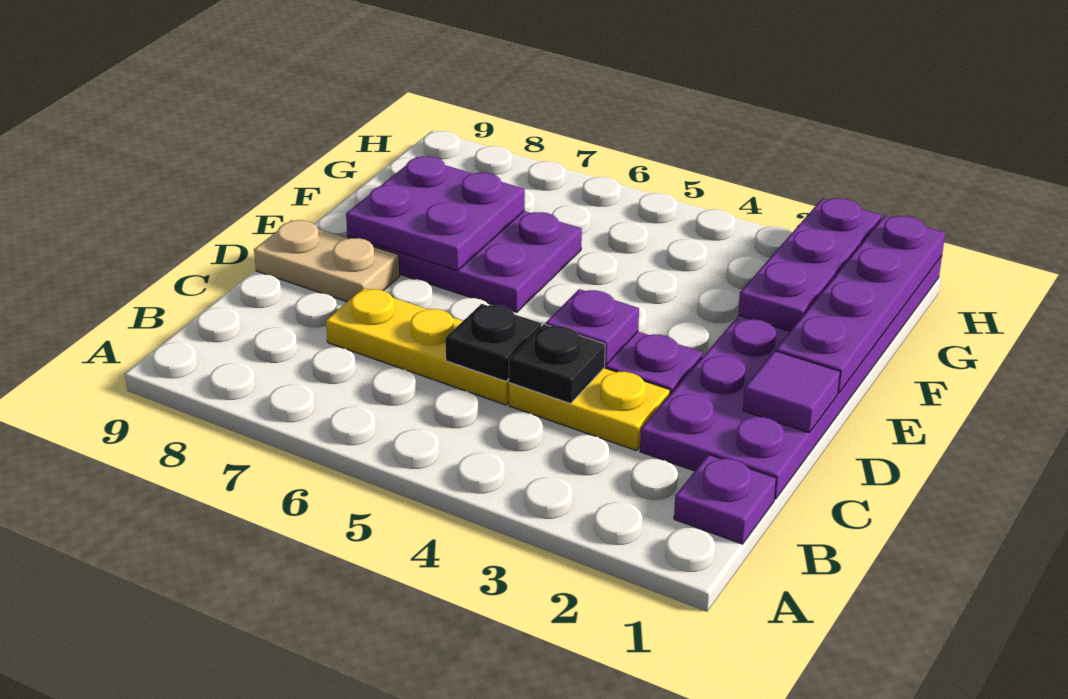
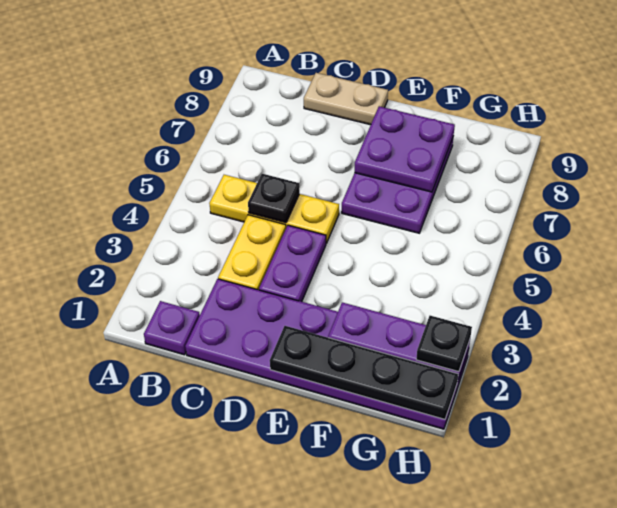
black 1x1 plate [509,324,605,404] -> black 1x1 plate moved to [416,316,472,372]
yellow 1x3 plate [326,288,509,405] -> yellow 1x3 plate turned to [209,175,339,243]
purple 1x1 tile [743,351,840,433] -> none
purple 1x1 plate [546,289,639,365] -> none
tan 1x2 plate [254,220,400,302] -> tan 1x2 plate turned to [304,73,388,125]
purple 1x4 plate [776,216,945,393] -> black 1x4 plate [270,326,458,419]

